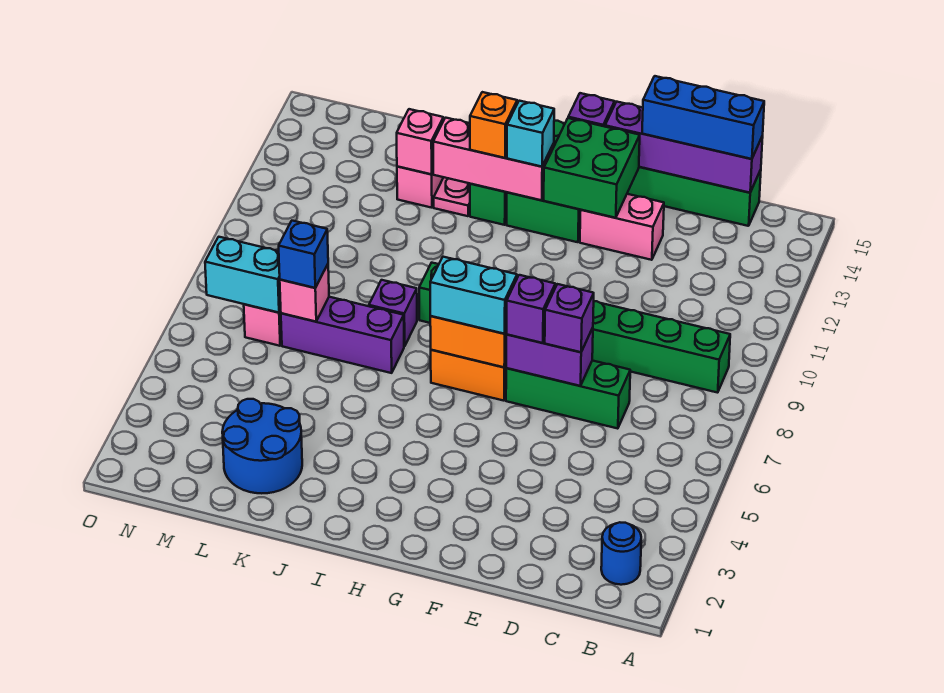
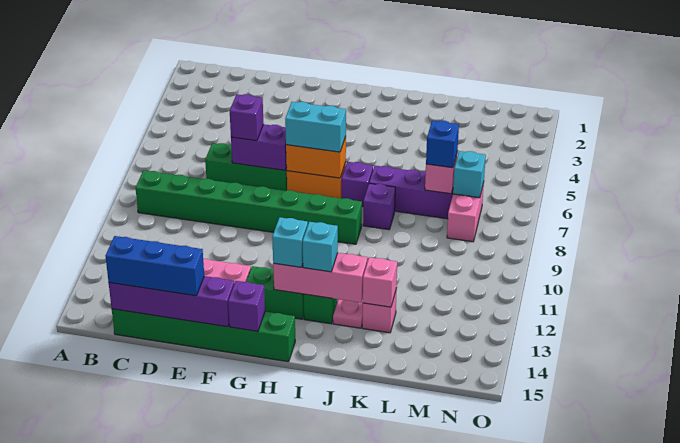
blue 1x1 round brick [601,522,641,585] -> none
purple 1x1 brick [506,275,555,343] -> purple 1x1 brick moved to [342,162,373,207]
green 2x2 brick [544,118,640,218] -> none
orange 1x1 brick [470,92,517,158] -> cyan 1x1 brick [303,222,338,272]
blue 2x2 round brick [222,399,302,493] -> none
cyan 1x2 brick [205,237,281,313] -> cyan 1x1 brick [453,151,486,198]

